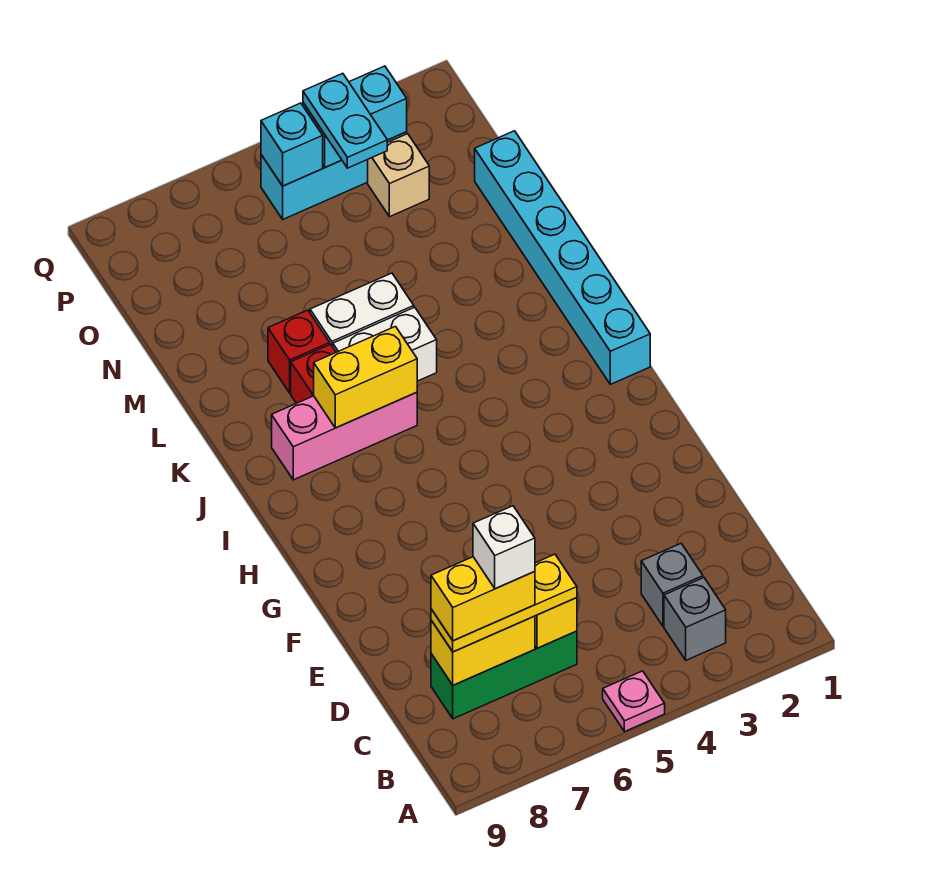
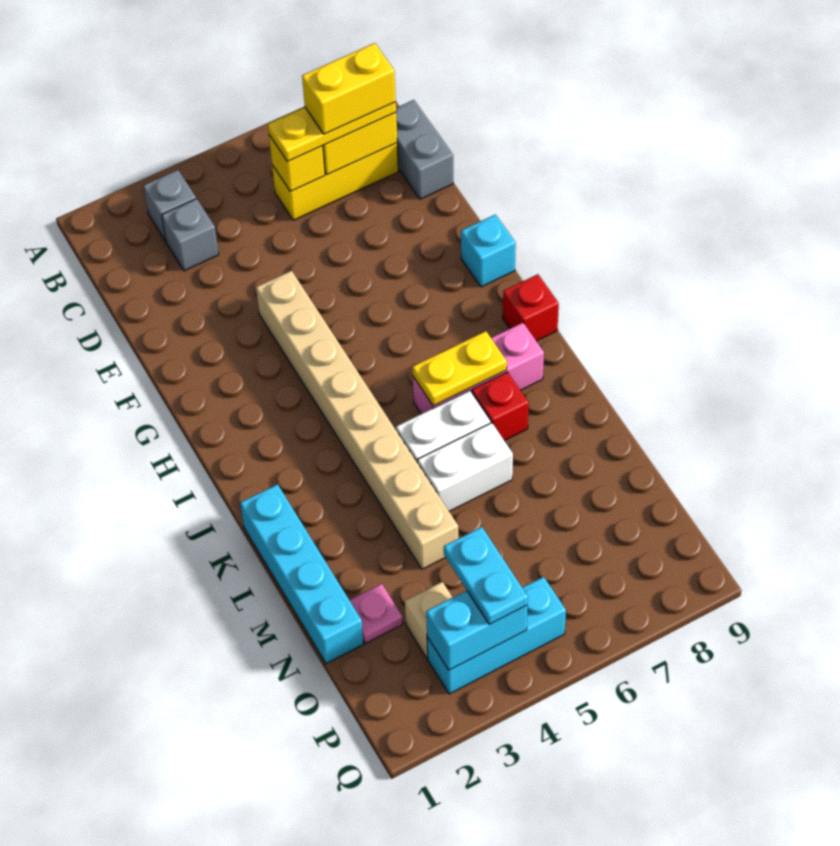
pink 1x1 plate [603,671,665,732] -> pink 1x1 plate moved to [350,584,403,643]
green 1x3 brick [431,631,577,719] -> yellow 1x3 brick [272,143,398,220]
white 1x1 brick [473,506,535,589] -> none
none -> grey 1x2 brick [396,100,453,199]
none -> tan 1x8 brick [256,271,458,569]
cyan 1x6 brick [475,131,650,384] -> cyan 1x4 brick [240,484,364,663]
yellow 1x2 brick [314,326,417,428] -> yellow 1x2 plate [412,331,507,406]
red 1x1 brick [268,310,330,393] -> red 1x1 brick moved to [503,274,559,341]
cyan 1x1 brick [261,103,323,186] -> cyan 1x1 brick moved to [461,214,516,287]

